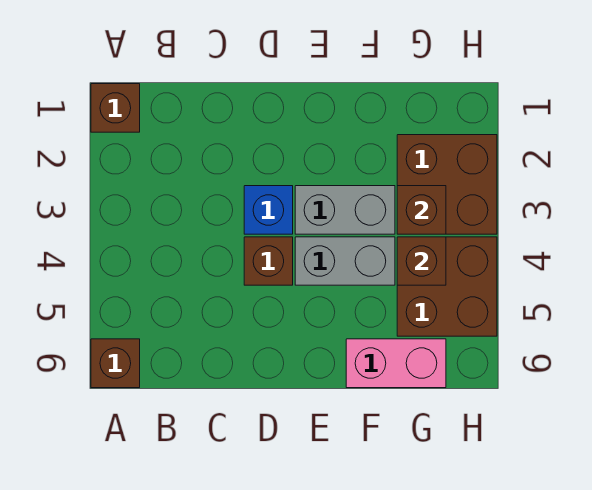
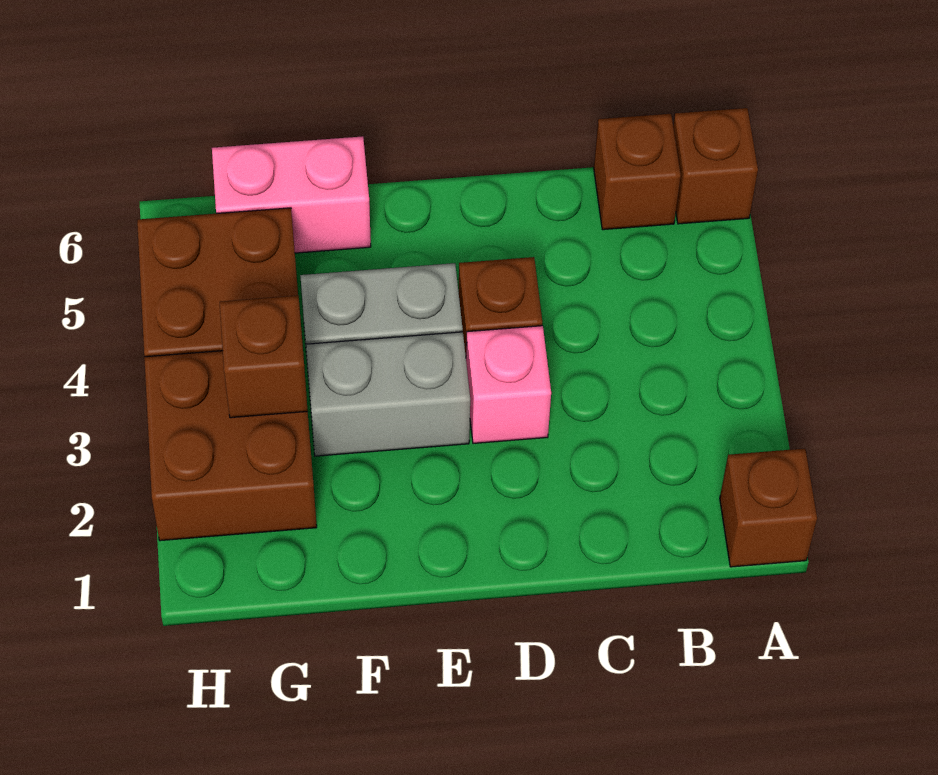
blue 1x1 brick [244,186,293,234] -> pink 1x1 brick [466,326,551,444]
brown 1x1 brick [397,237,446,285] -> brown 1x1 brick moved to [594,114,681,230]

